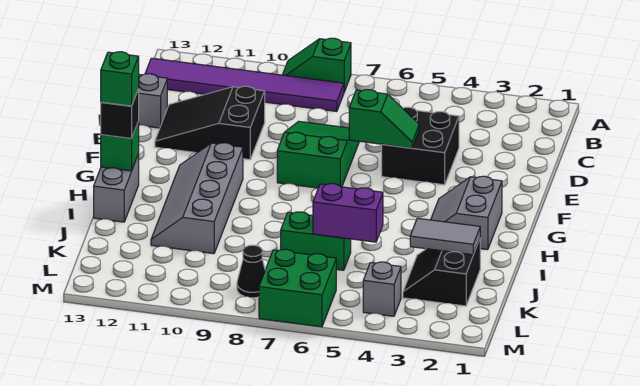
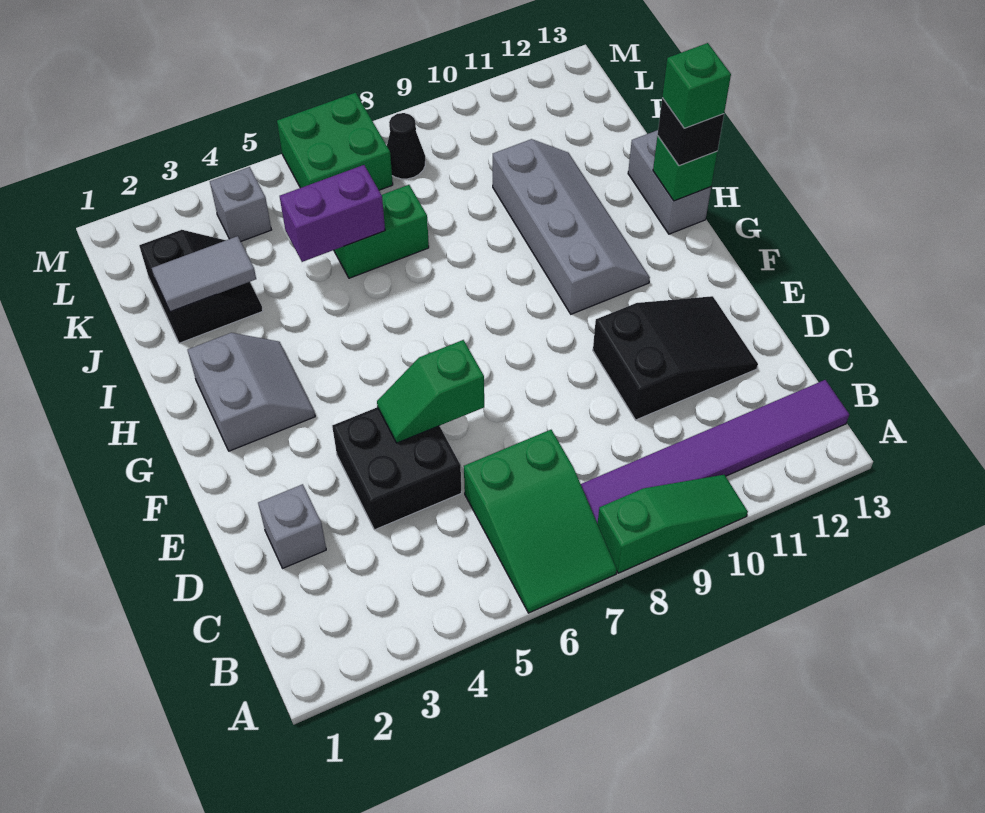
green 1x2 slope [283,38,351,92] -> green 1x3 slope [598,475,748,573]
green 2x3 slope [277,121,359,188] -> green 2x3 slope moved to [464,430,617,613]
grey 1x1 brick [138,74,167,128] -> grey 1x1 brick moved to [258,484,326,568]

